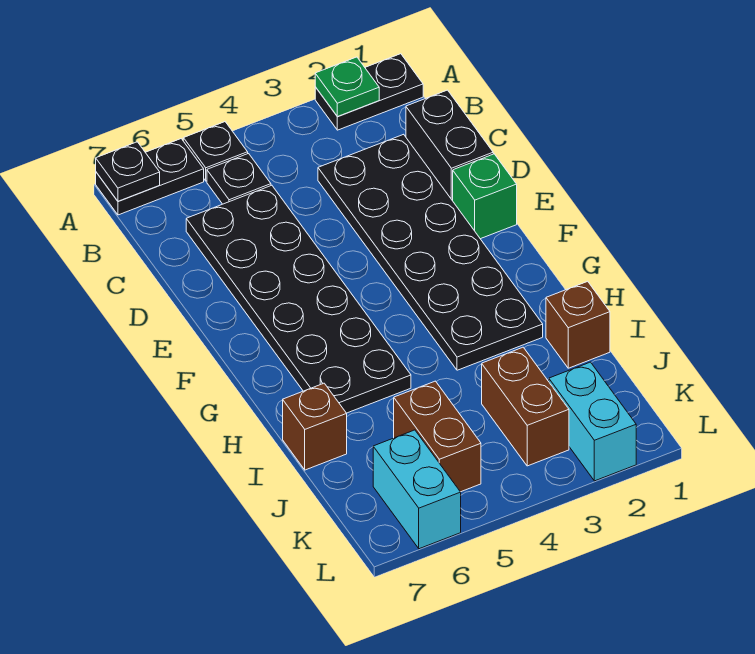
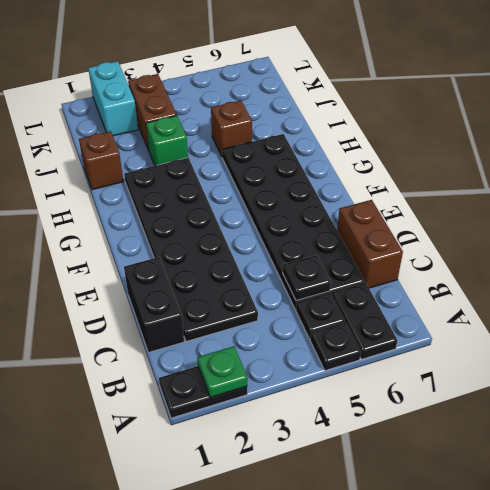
black 1x2 plate [96,139,204,215] -> black 1x2 plate turned to [332,282,397,359]
black 1x1 plate [96,142,160,201] -> black 1x1 plate moved to [283,255,331,301]
green 1x1 brick [453,154,517,239] -> green 1x1 brick moved to [146,116,188,166]
brown 1x1 brick [283,383,347,470] -> brown 1x1 brick moved to [211,100,252,156]
brown 1x2 brick [394,381,481,492] -> brown 1x2 brick moved to [337,200,403,288]
cyan 1x2 brick [373,430,461,549] -> none

